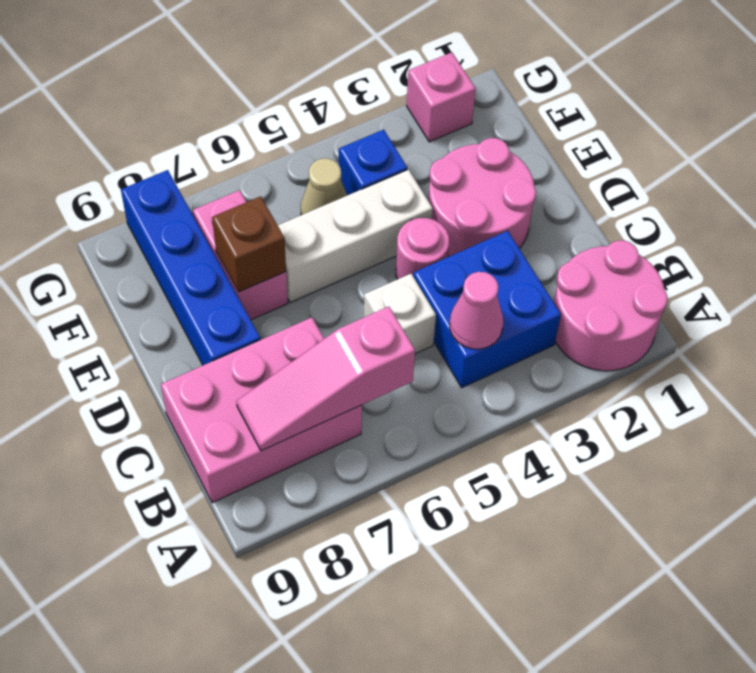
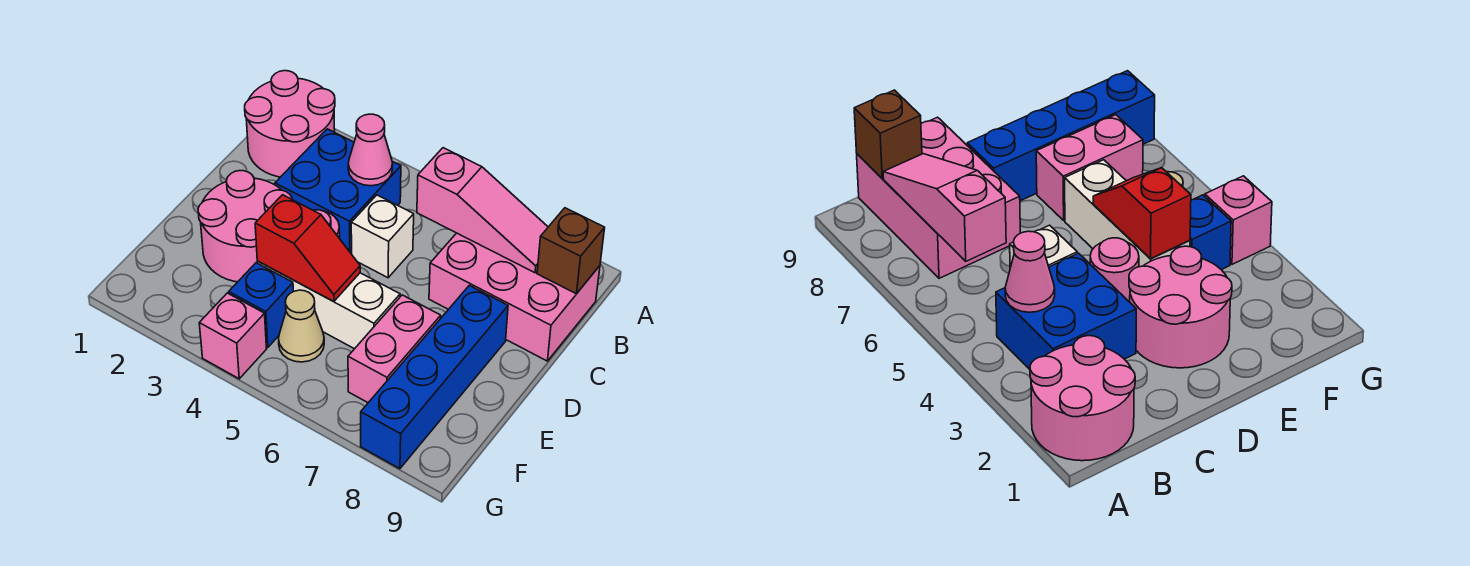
none -> red 1x2 slope [255,195,360,302]
brown 1x1 brick [212,196,286,292] -> brown 1x1 brick moved to [537,208,605,294]
pink 1x1 brick [407,52,476,142] -> pink 1x1 brick moved to [199,293,266,379]

